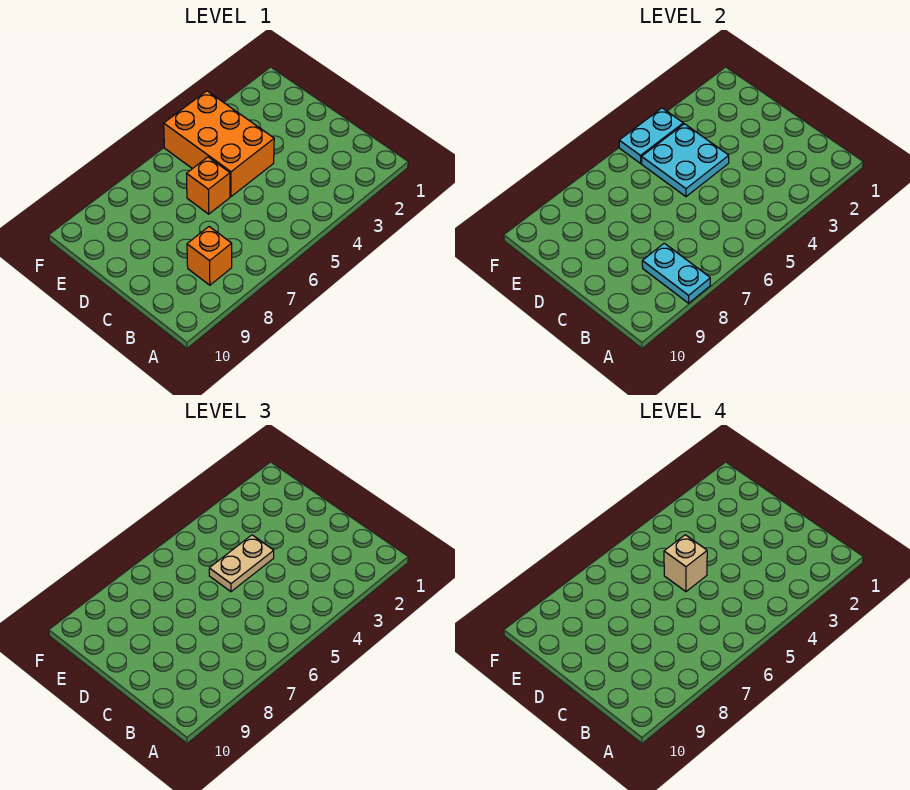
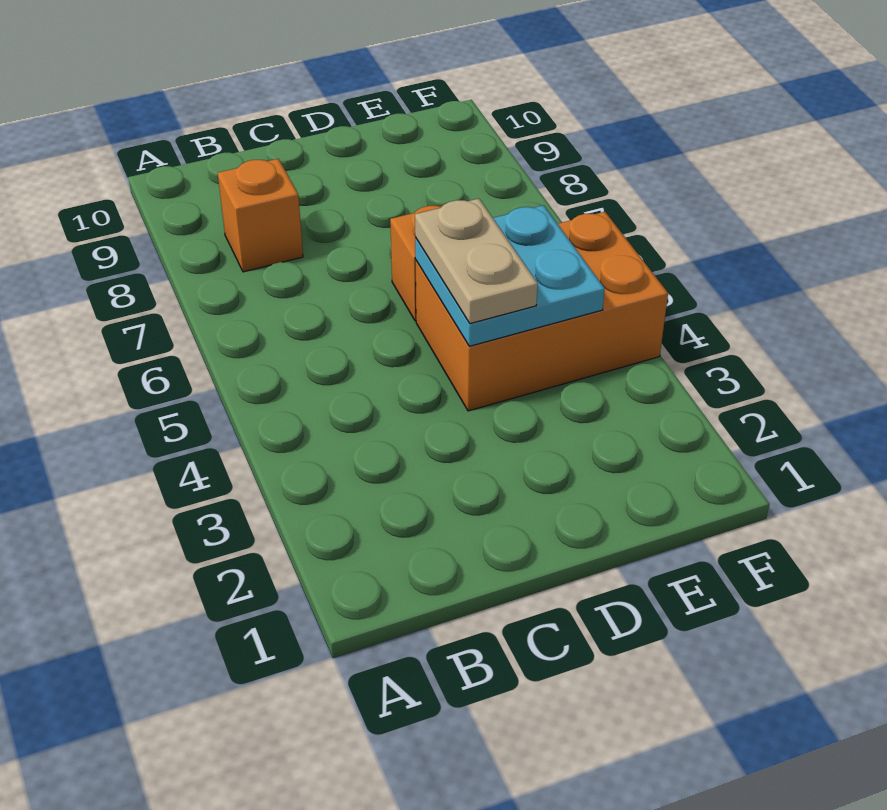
cyan 1x2 plate [642,243,710,303] -> none
tan 1x1 brick [664,535,707,592] -> none
cyan 1x2 plate [619,108,683,163] -> none

